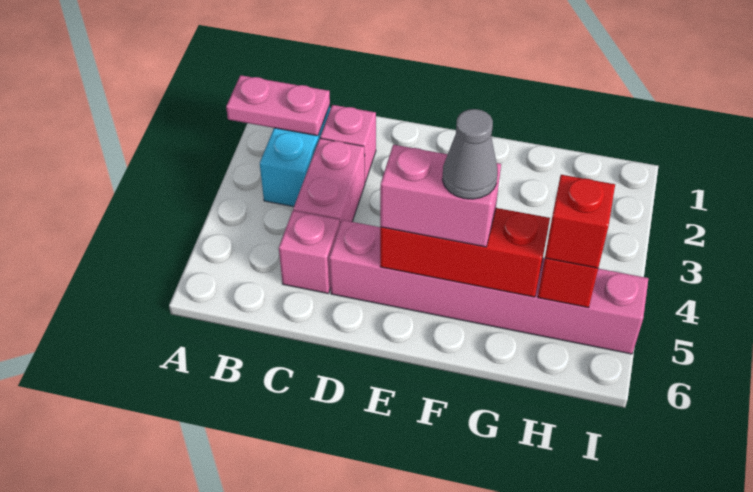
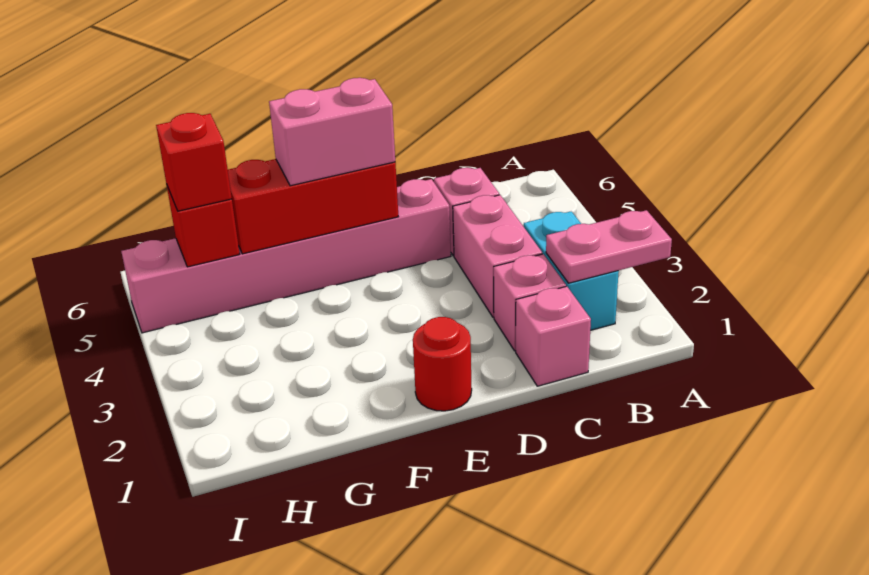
none -> pink 1x1 brick [516,286,591,386]
none -> red 1x1 round brick [413,317,472,411]
grey 1x1 cone [442,109,498,199] -> none

